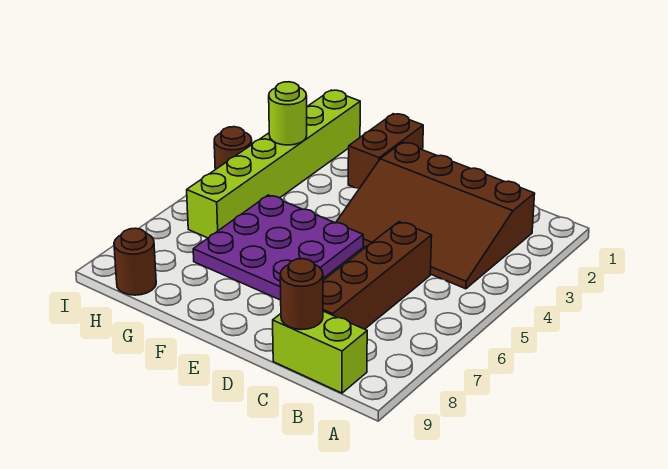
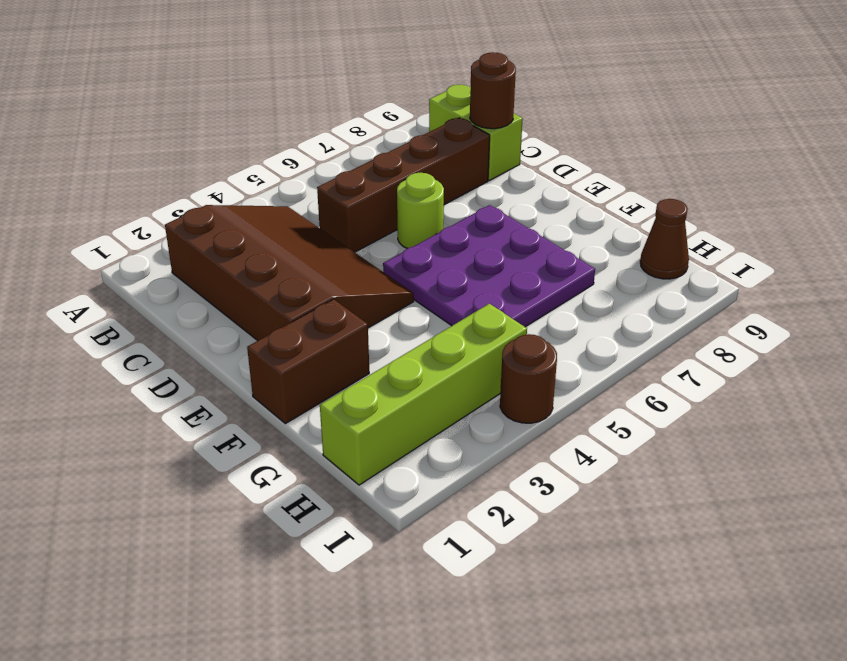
lime 1x6 brick [187,90,360,238] -> lime 1x4 brick [320,304,527,485]
lime 1x1 round brick [269,82,307,145] -> lime 1x1 round brick moved to [397,173,444,248]
brown 1x1 round brick [114,228,156,295] -> brown 1x1 cone [640,199,689,279]

